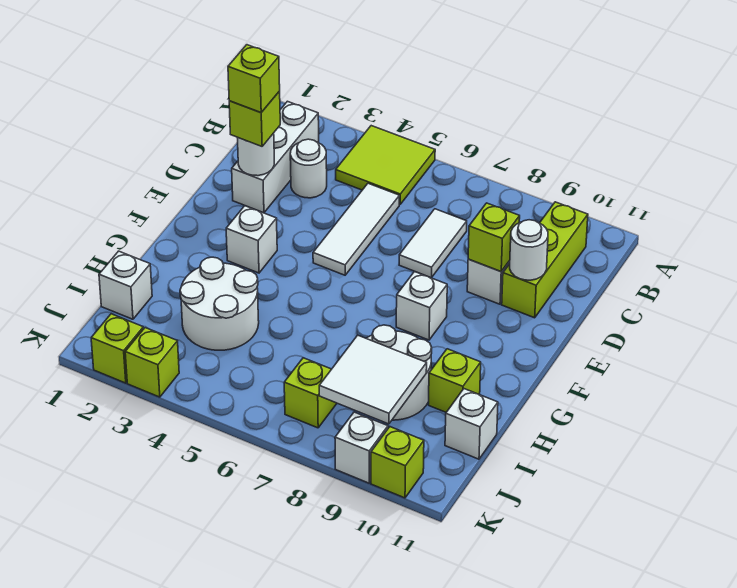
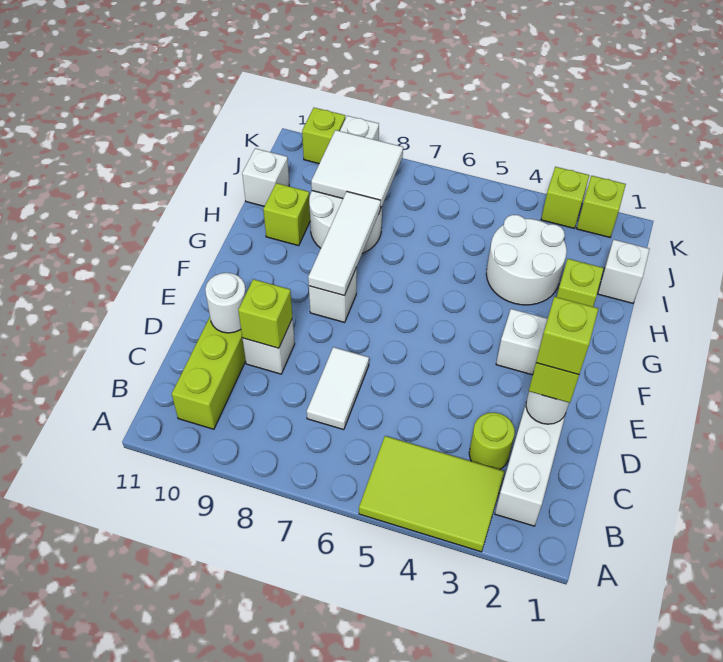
lime 2x2 tile [336,126,435,204] -> lime 2x3 tile [359,436,505,552]
white 1x1 round brick [290,139,327,198] -> lime 1x1 round brick [469,413,515,470]
white 1x3 tile [313,183,400,275] -> white 1x3 tile moved to [308,191,381,296]
lime 1x1 brick [284,358,337,428] -> lime 1x1 brick moved to [557,259,604,307]

